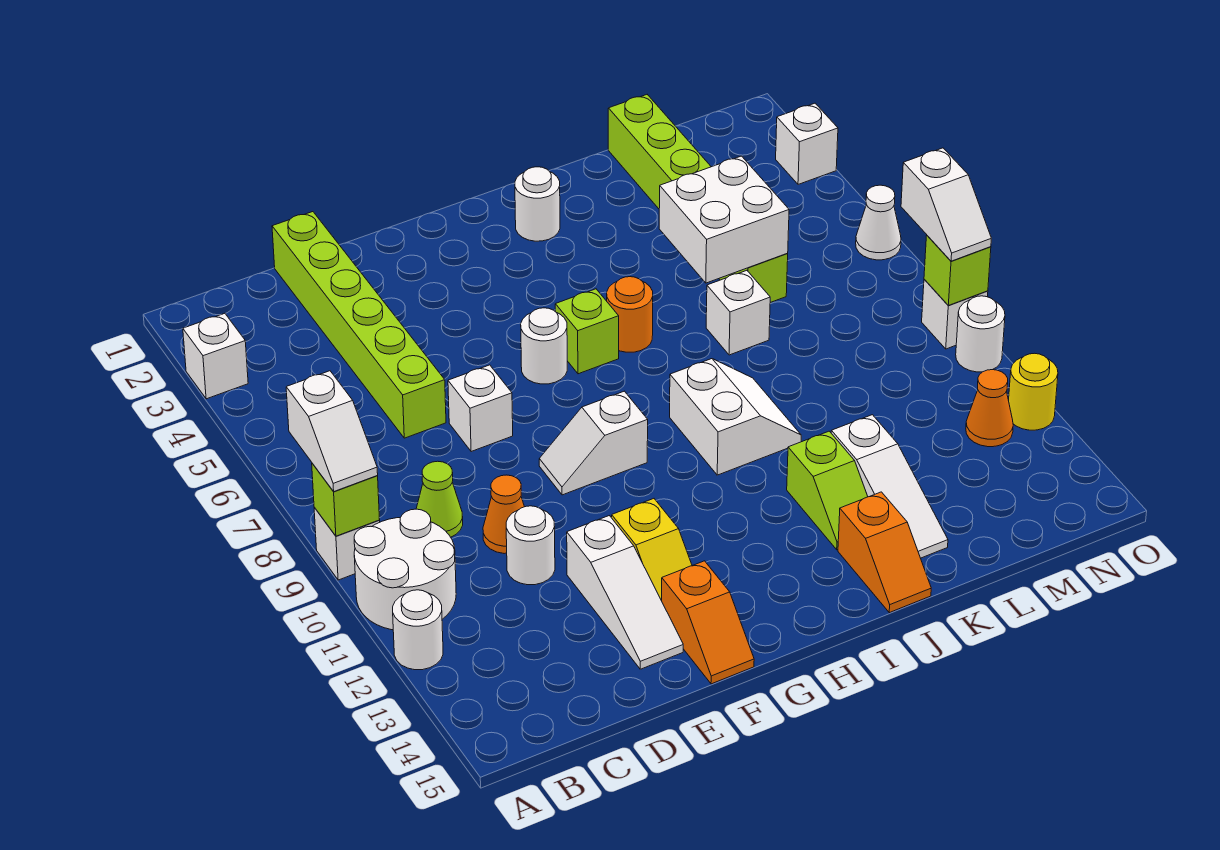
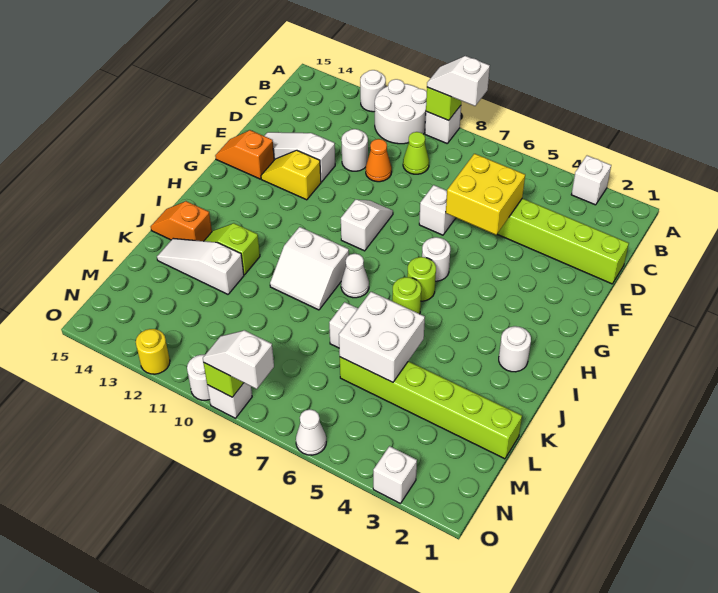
none -> yellow 2x2 brick [446,154,525,235]
lime 1x1 brick [555,289,619,374] -> lime 1x1 round brick [407,257,436,301]
orange 1x1 round brick [607,277,653,352] -> lime 1x1 round brick [392,277,421,314]
none -> white 1x1 cone [341,254,369,298]
orange 1x1 cone [966,370,1013,447] -> none

